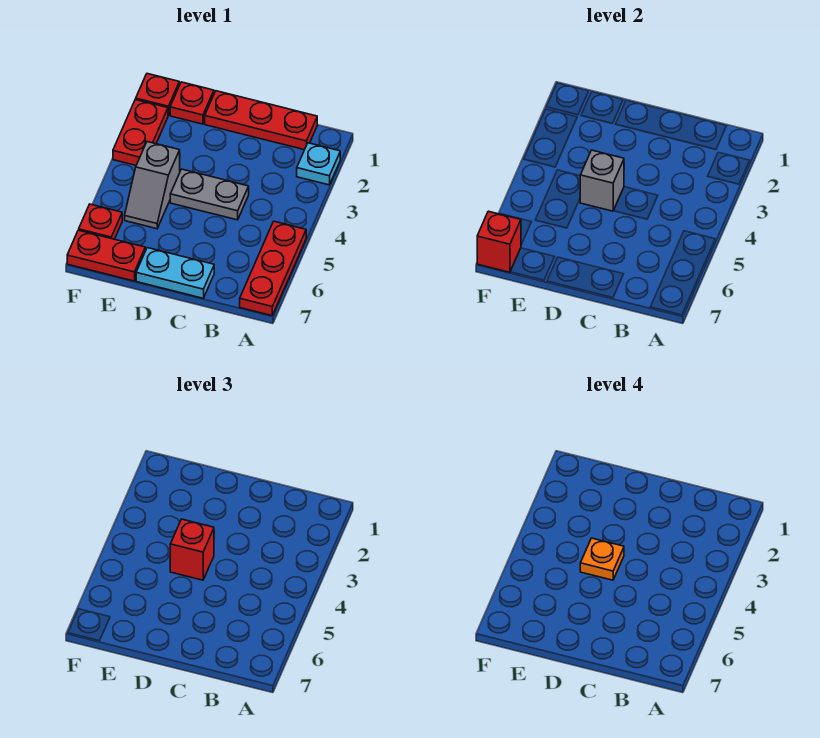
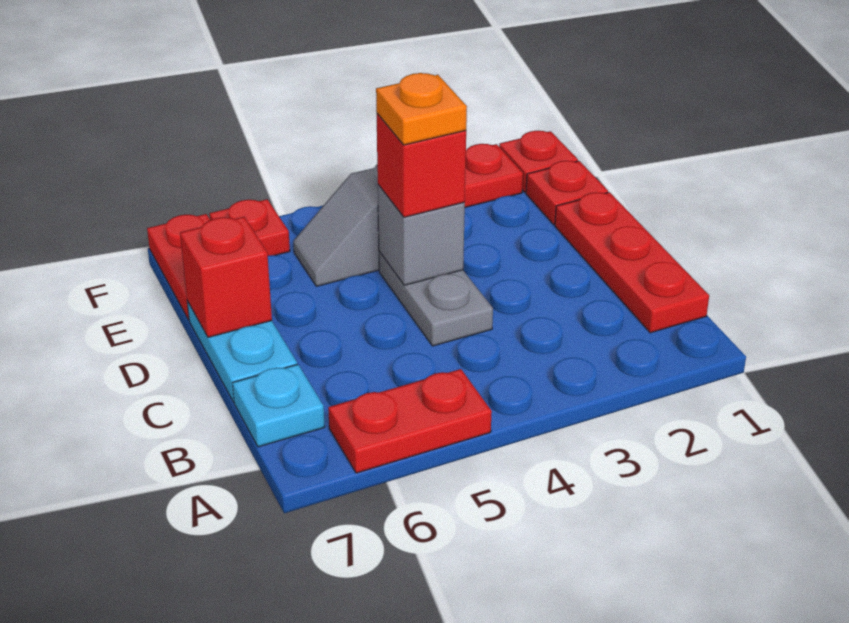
cyan 1x1 plate [297,143,340,185] -> cyan 1x1 plate moved to [233,364,325,447]
red 1x3 plate [240,221,306,316] -> red 1x2 plate [328,369,492,473]
red 1x1 brick [477,211,521,272] -> red 1x1 brick moved to [180,217,272,337]

